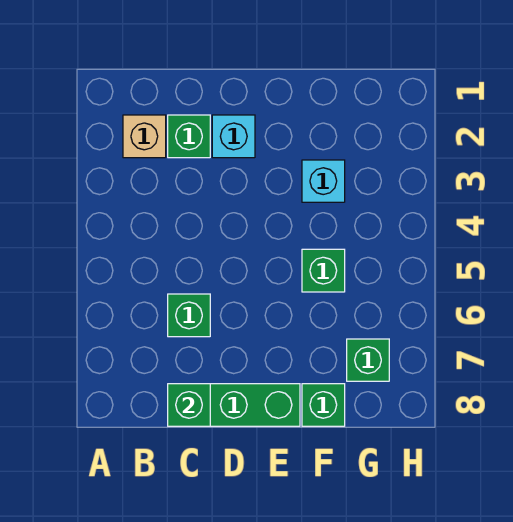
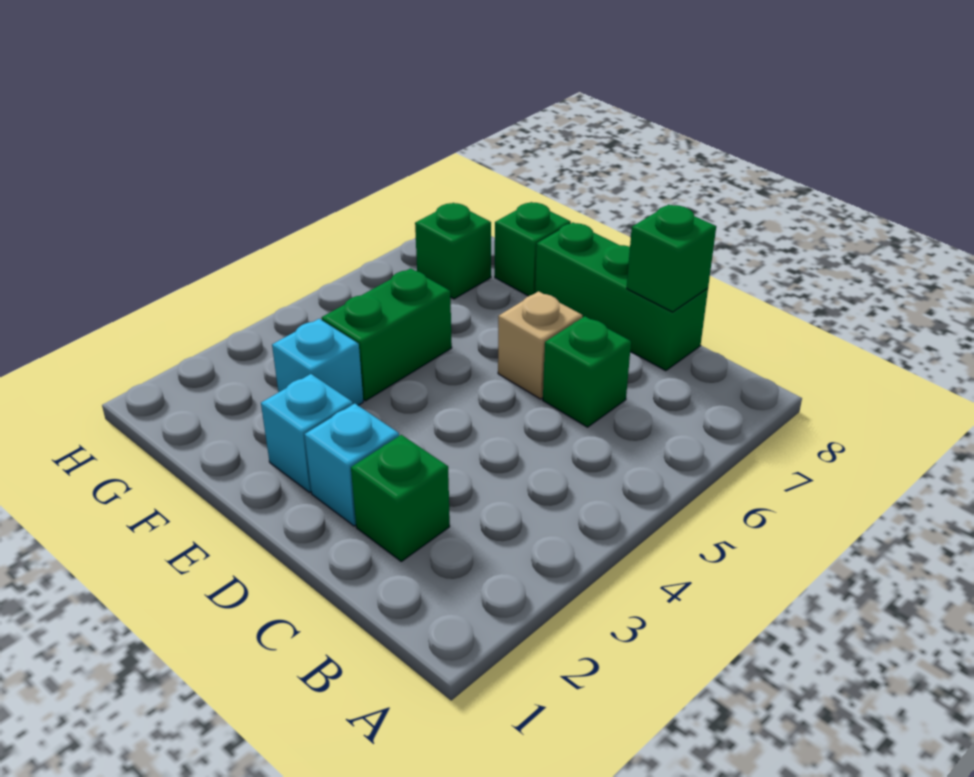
tan 1x1 brick [123,115,166,158] -> tan 1x1 brick moved to [498,291,583,399]
none -> cyan 1x1 brick [261,374,353,492]
green 1x1 brick [302,249,345,292] -> green 1x2 brick [322,268,452,401]

